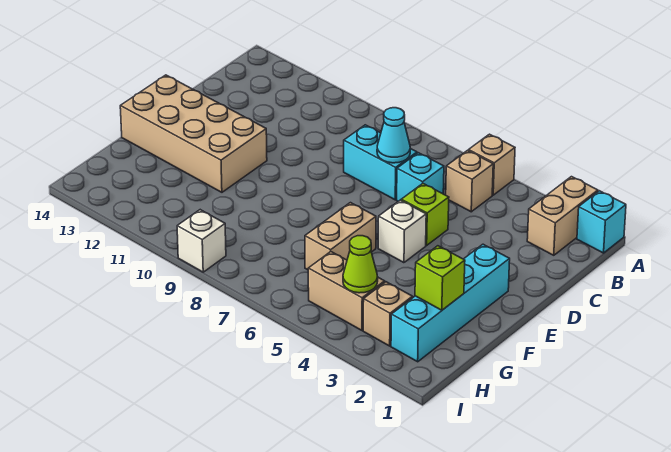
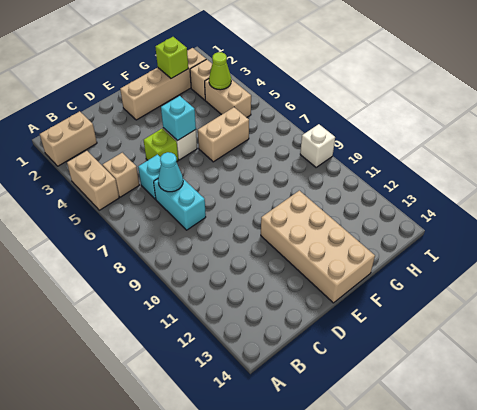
cyan 1x1 brick [577,191,626,253] -> cyan 1x1 brick moved to [161,96,196,141]
tan 1x1 brick [468,134,515,195] -> tan 1x2 brick [67,151,119,210]
cyan 1x4 brick [391,244,510,362] -> tan 1x4 brick [120,48,206,120]

